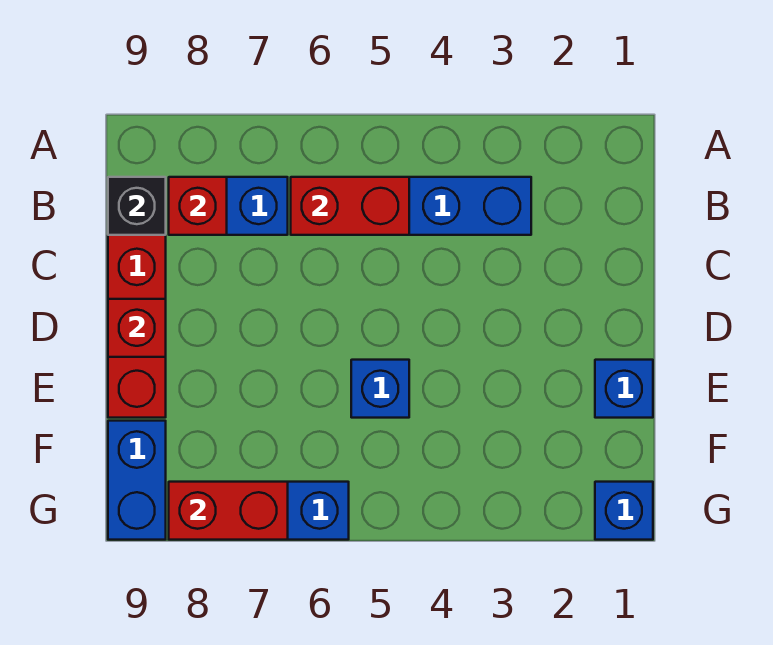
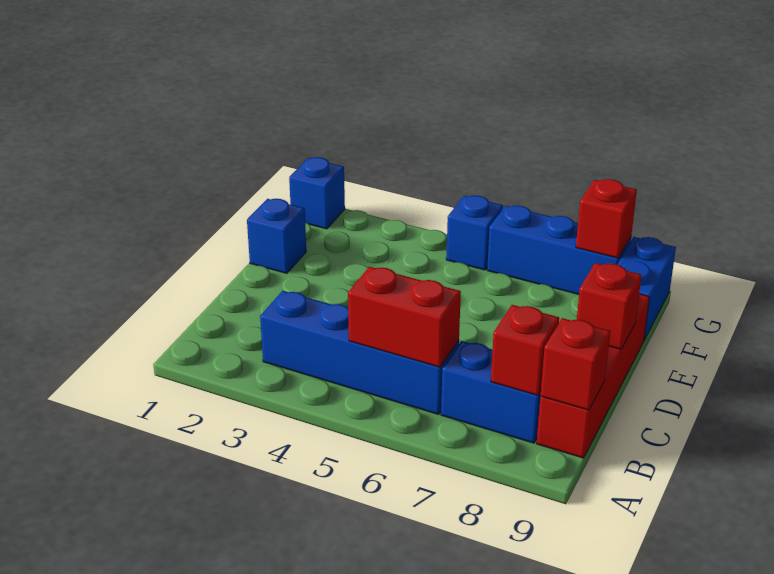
black 1x1 brick [108,177,166,235] -> red 1x1 brick [541,318,610,410]
blue 1x1 brick [351,360,409,418] -> blue 1x1 brick moved to [446,196,503,270]
red 1x2 brick [169,482,288,540] -> red 1x1 brick [576,179,637,258]

